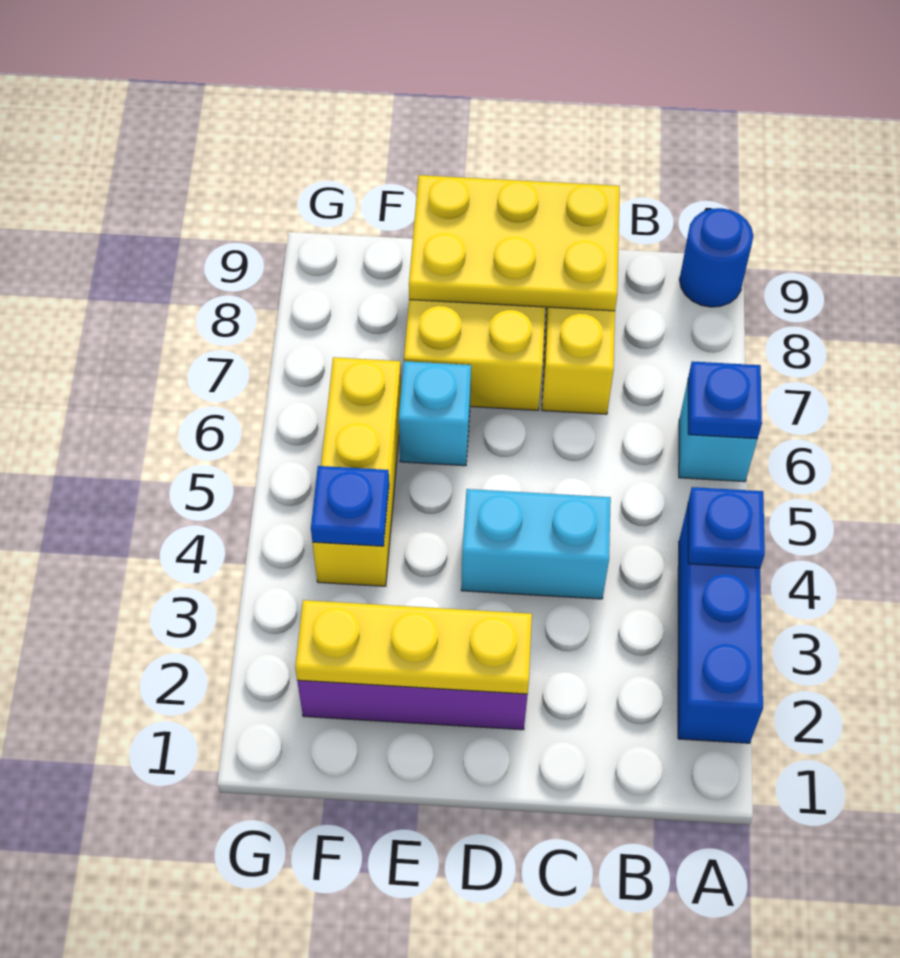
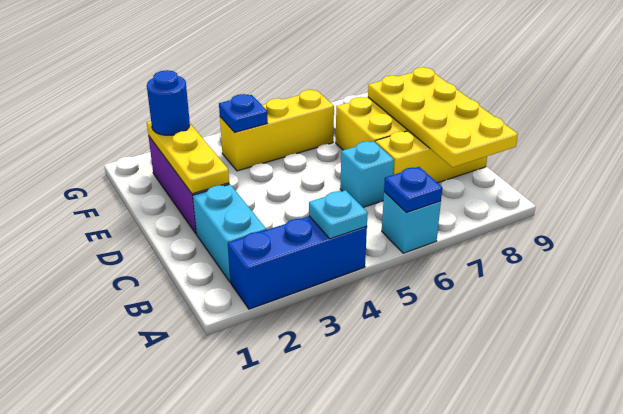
blue 1x1 plate [688,487,765,568] -> cyan 1x1 plate [309,190,368,239]
blue 1x1 round brick [679,208,753,307] -> blue 1x1 round brick moved to [147,70,190,135]
cyan 1x2 brick [461,489,611,599] -> cyan 1x2 brick moved to [193,184,266,282]
yellow 2x3 plate [409,175,620,311] -> yellow 2x4 plate [368,67,518,167]
cyan 1x1 brick [399,361,471,466] -> cyan 1x1 brick moved to [340,141,394,207]

